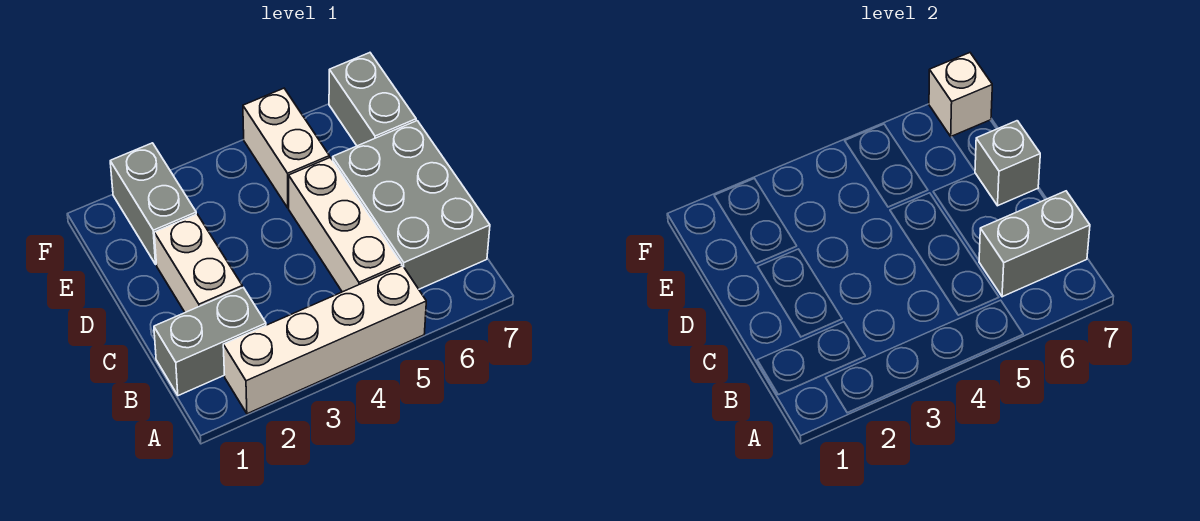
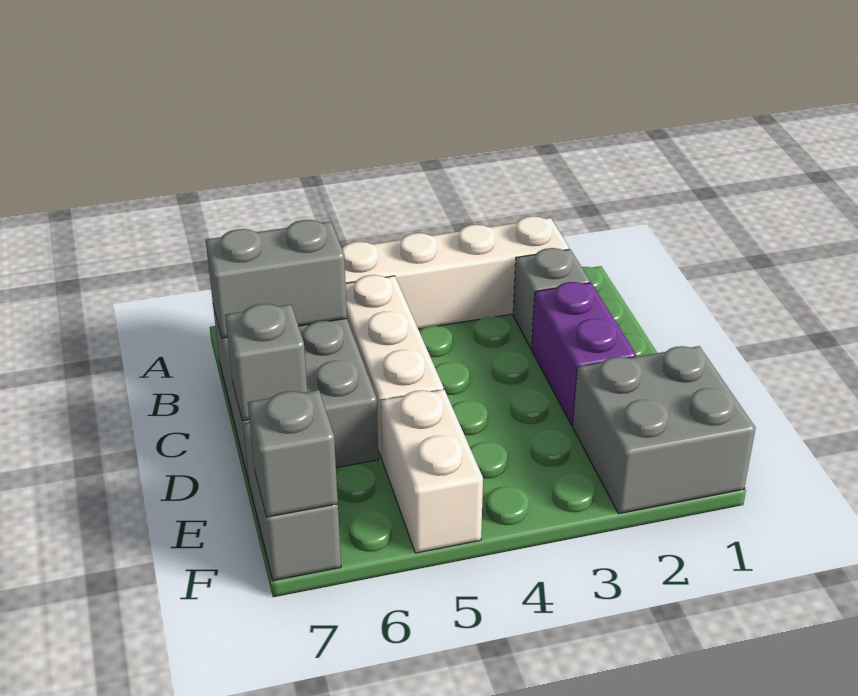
grey 1x2 brick [154,288,266,396] -> grey 1x1 brick [513,248,590,349]
white 1x2 brick [154,214,242,312] -> purple 1x2 brick [532,282,636,425]
grey 1x2 brick [110,143,196,264] -> grey 2x2 brick [573,346,756,514]
white 1x1 brick [929,53,992,137] -> grey 1x1 brick [248,390,338,517]

